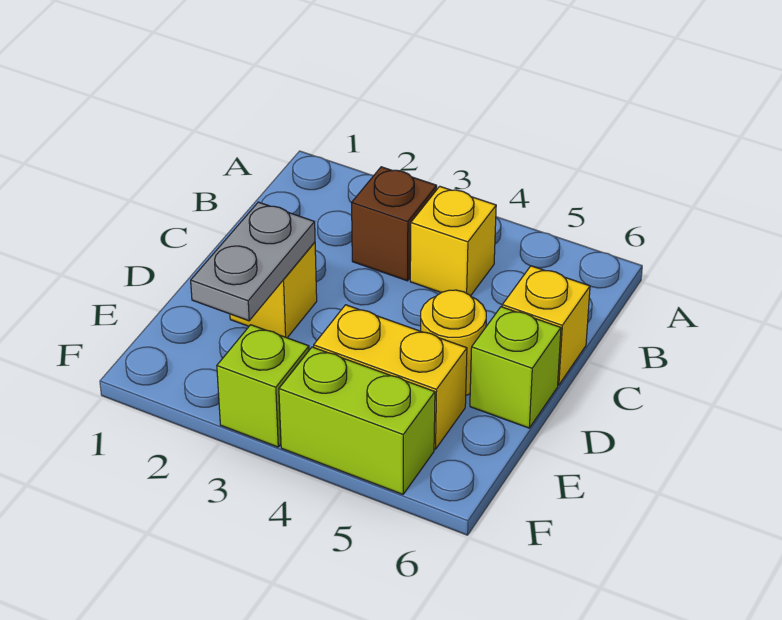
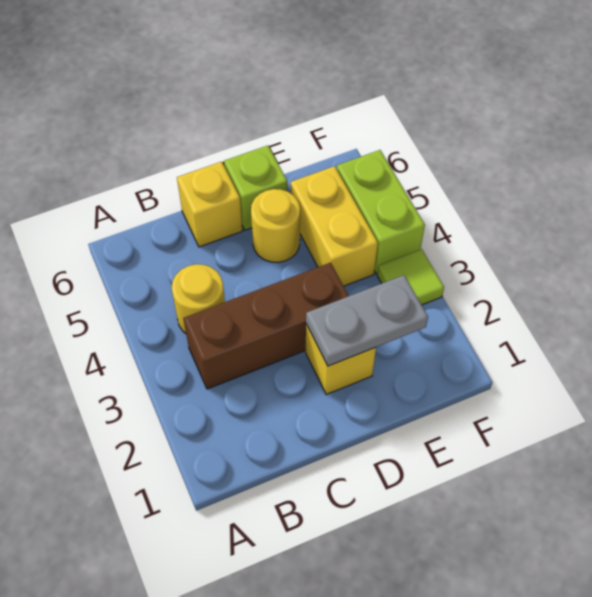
brown 1x1 brick [352,167,437,281] -> brown 1x3 brick [183,263,349,389]
yellow 1x1 brick [410,186,496,296] -> yellow 1x1 round brick [172,264,225,333]
lime 1x1 brick [217,325,309,447] -> lime 1x1 tile [377,249,444,305]

